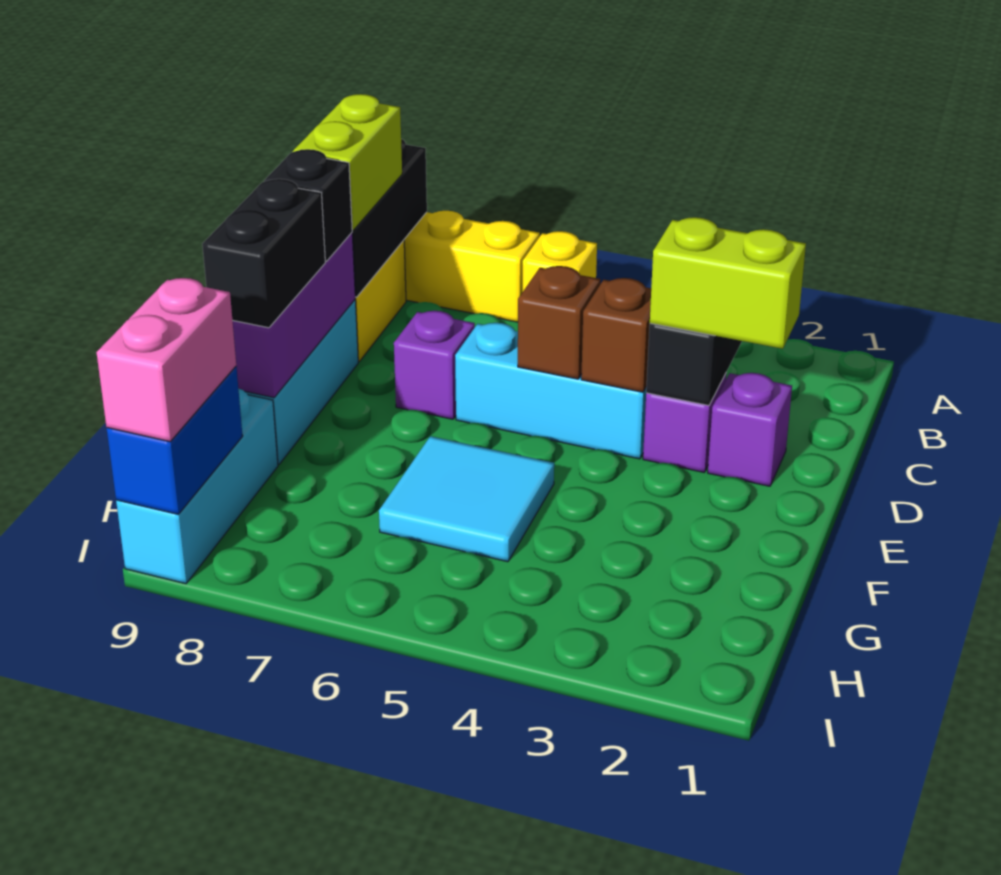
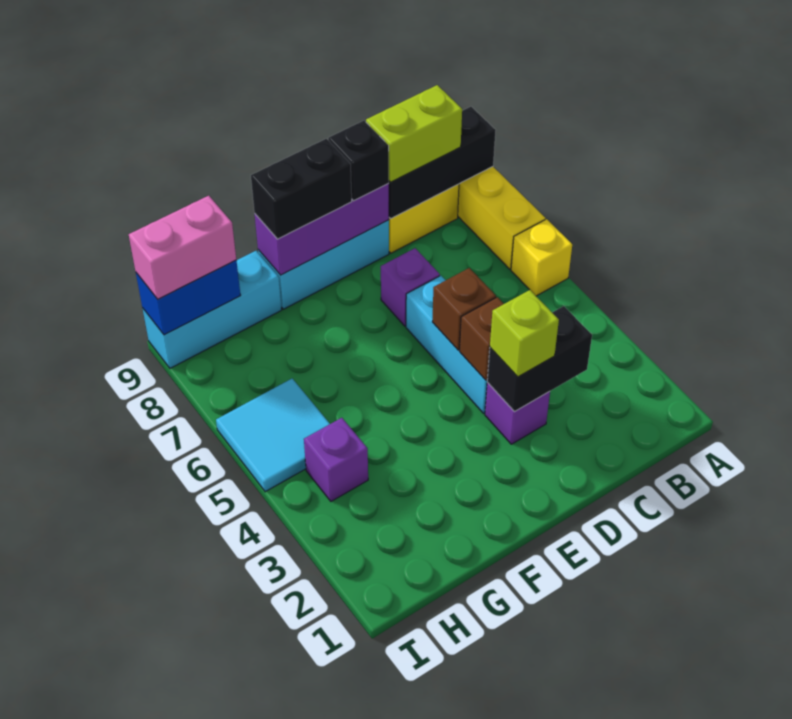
purple 1x1 brick [708,373,792,486] -> purple 1x1 brick moved to [304,418,368,501]
lime 1x2 brick [650,217,806,349] -> lime 1x1 brick [490,290,559,377]
cyan 2x2 tile [379,436,554,562] -> cyan 2x2 tile moved to [216,379,330,492]

